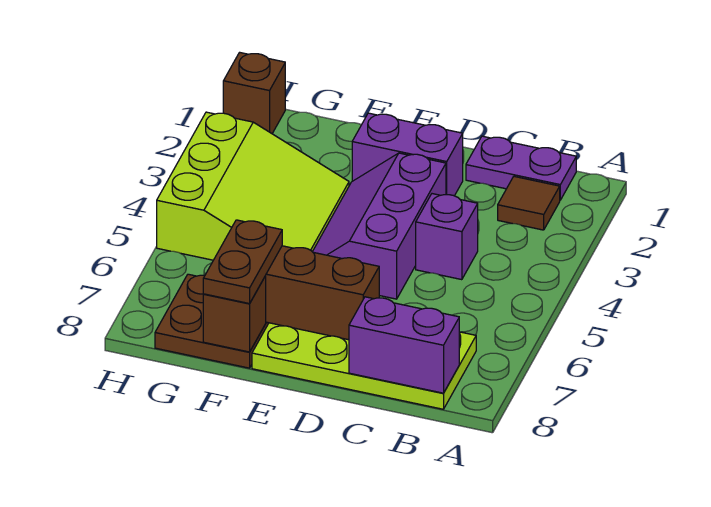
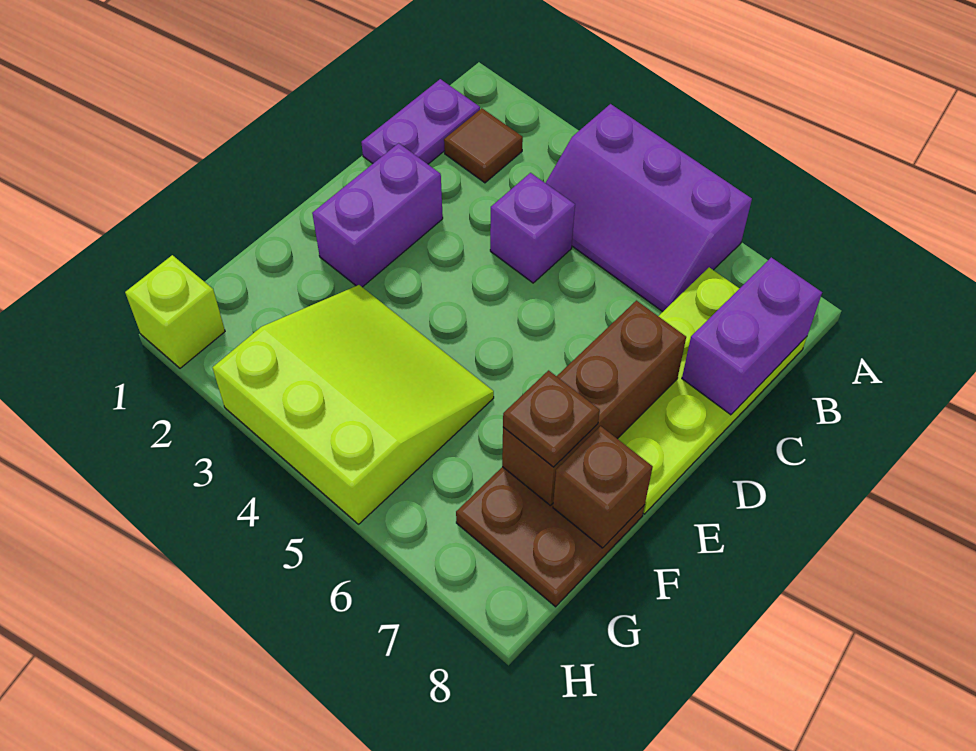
purple 2x3 slope [313,153,446,299] -> purple 2x3 slope moved to [546,104,752,312]
brown 1x2 plate [203,220,282,304] -> brown 1x1 plate [503,370,600,467]
brown 1x1 brick [223,52,285,133] -> lime 1x1 brick [125,255,225,368]

